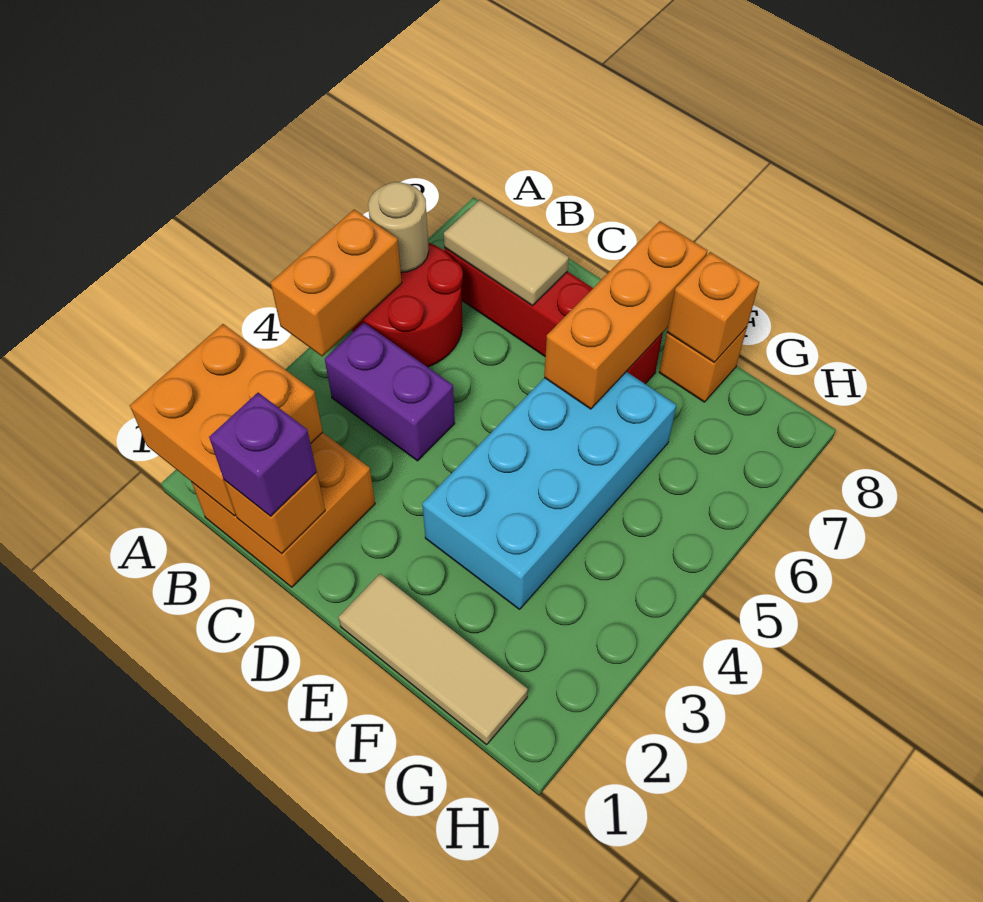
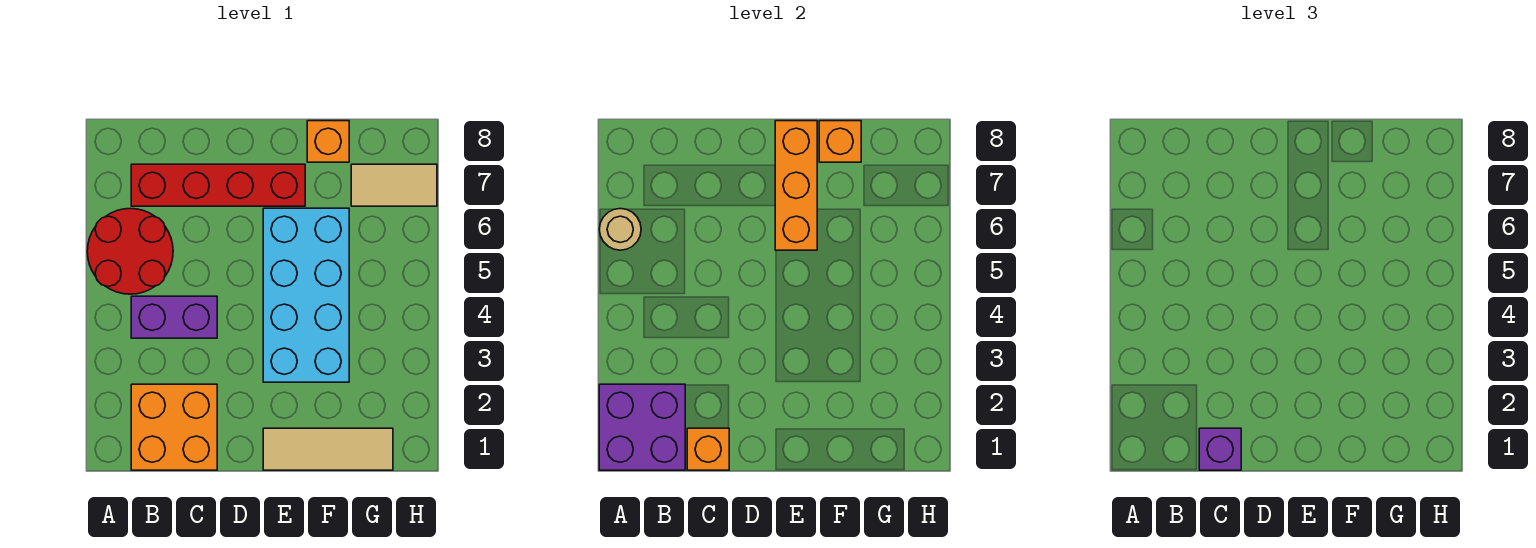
orange 2x2 brick [130,324,323,516] -> purple 2x2 brick [599,384,685,470]
orange 1x2 brick [271,209,402,356] -> none
tan 1x2 tile [444,200,569,306] -> tan 1x2 tile moved to [351,164,437,206]

